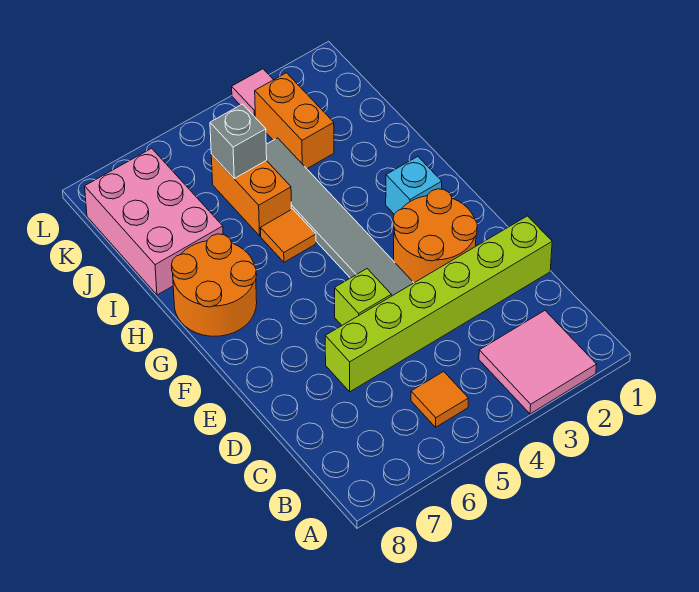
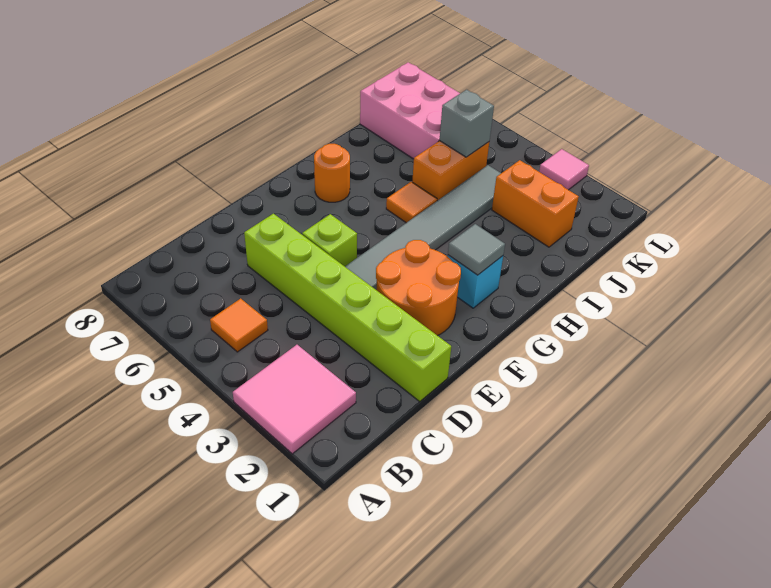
none -> grey 1x1 tile [448,224,505,275]
orange 2x2 round brick [171,234,257,336] -> orange 1x1 round brick [314,144,350,202]
pink 2x3 brick [85,148,223,295] -> pink 2x3 brick turned to [360,62,460,159]
orange 1x2 brick [255,73,334,169] -> orange 1x2 brick turned to [492,160,579,247]

